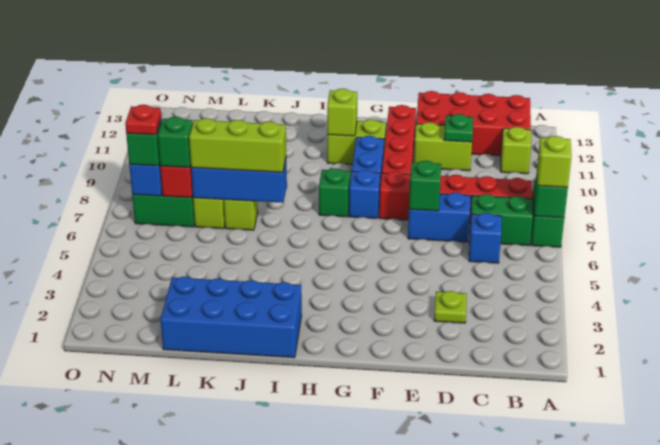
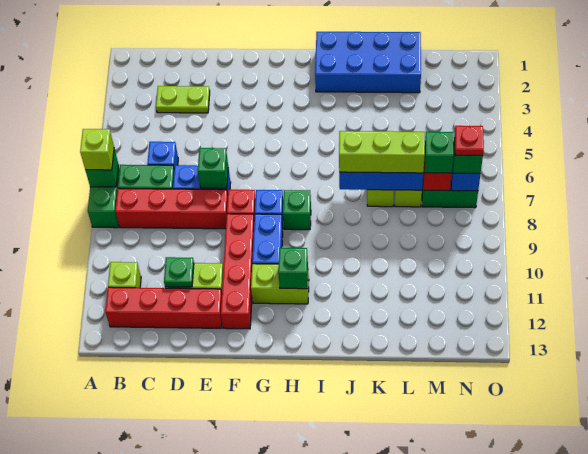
red 2x4 brick [416,91,531,156] -> red 1x4 brick [105,287,222,328]
lime 1x1 plate [434,291,467,323] -> lime 1x2 plate [156,86,210,113]
lime 1x1 brick [327,89,357,136] -> green 1x1 brick [278,248,308,289]

